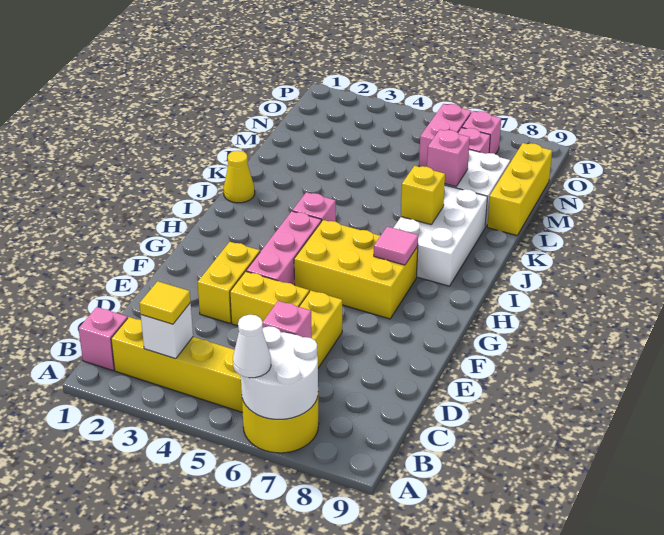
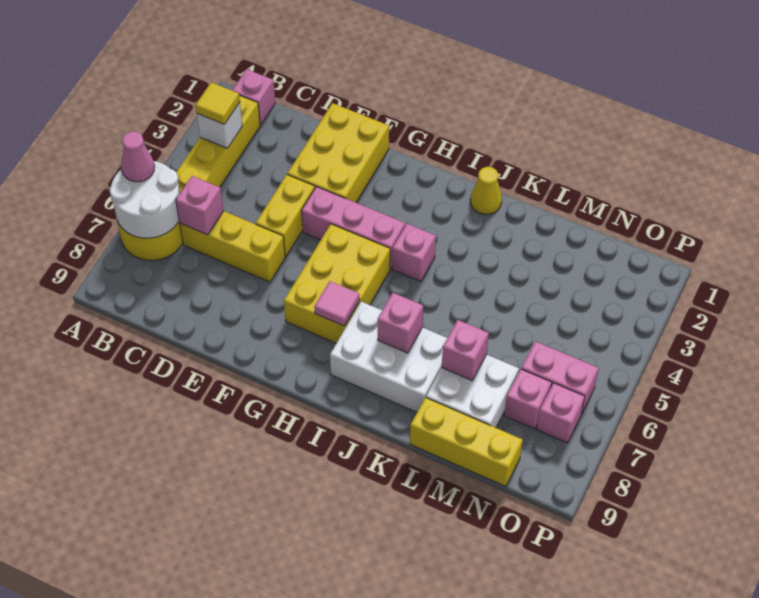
white 1x1 cone [233,315,271,378] -> pink 1x1 cone [121,131,155,182]
yellow 1x2 brick [198,242,260,323] -> yellow 2x3 brick [287,103,389,203]
yellow 1x1 brick [401,166,445,225] -> pink 1x1 brick [378,293,423,353]

